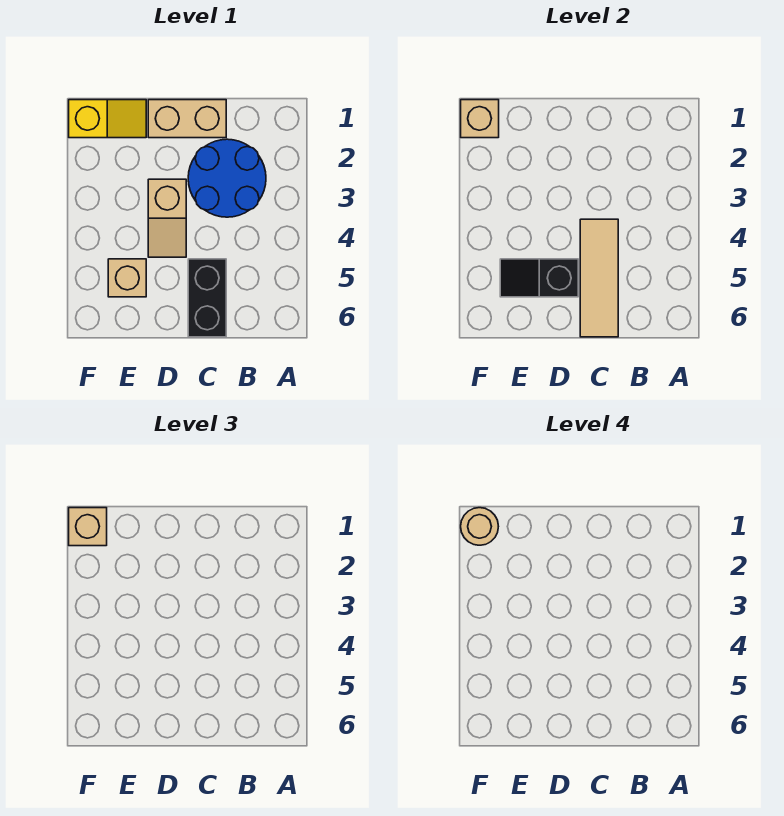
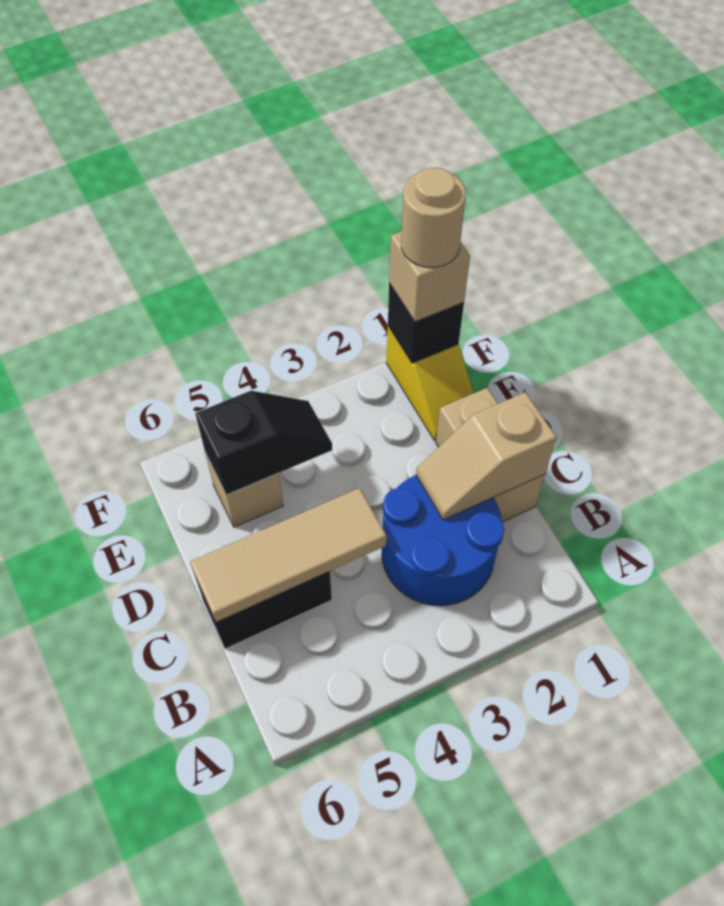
tan 1x2 slope [148,179,186,257] -> tan 1x2 slope moved to [416,392,557,520]
black 1x2 slope [500,259,578,297] -> black 1x2 slope turned to [195,391,333,495]
tan 1x1 brick [461,100,499,138] -> black 1x1 brick [388,283,464,363]

